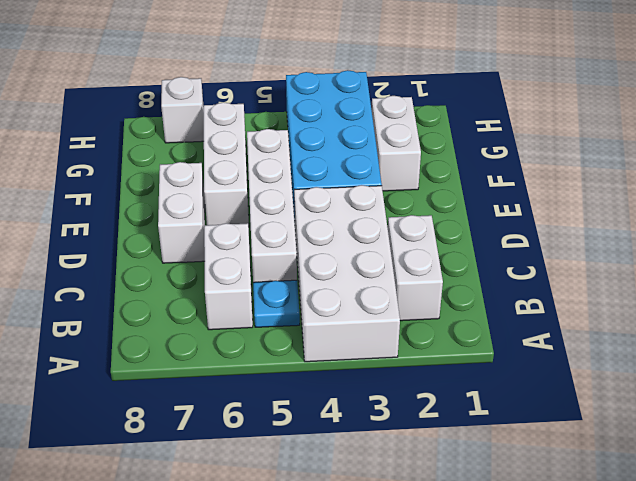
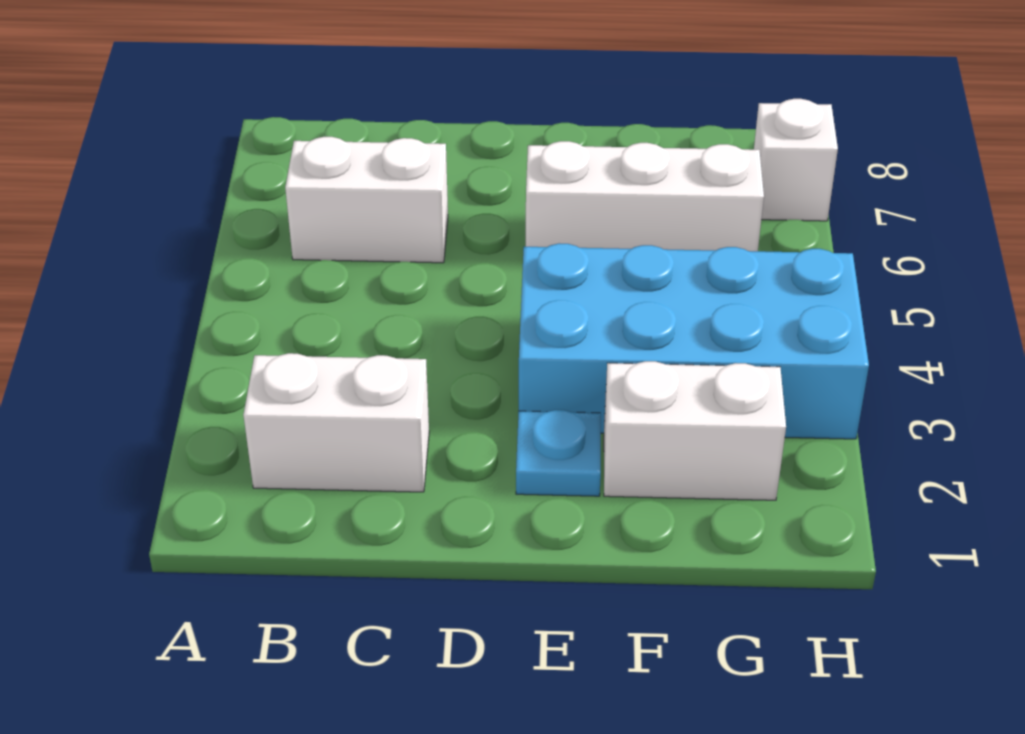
white 2x4 brick [294,185,400,362] -> none
cyan 1x1 plate [253,280,300,327] -> cyan 1x1 plate moved to [516,410,601,496]
white 1x4 brick [247,129,297,282] -> none
white 1x2 brick [158,162,205,263] -> none

